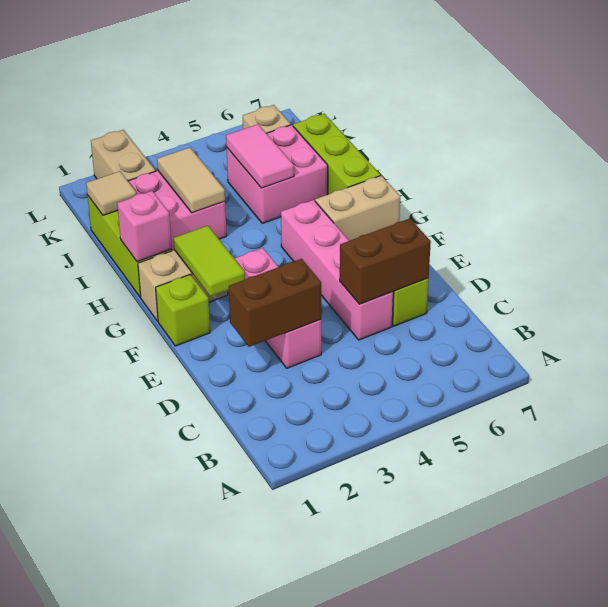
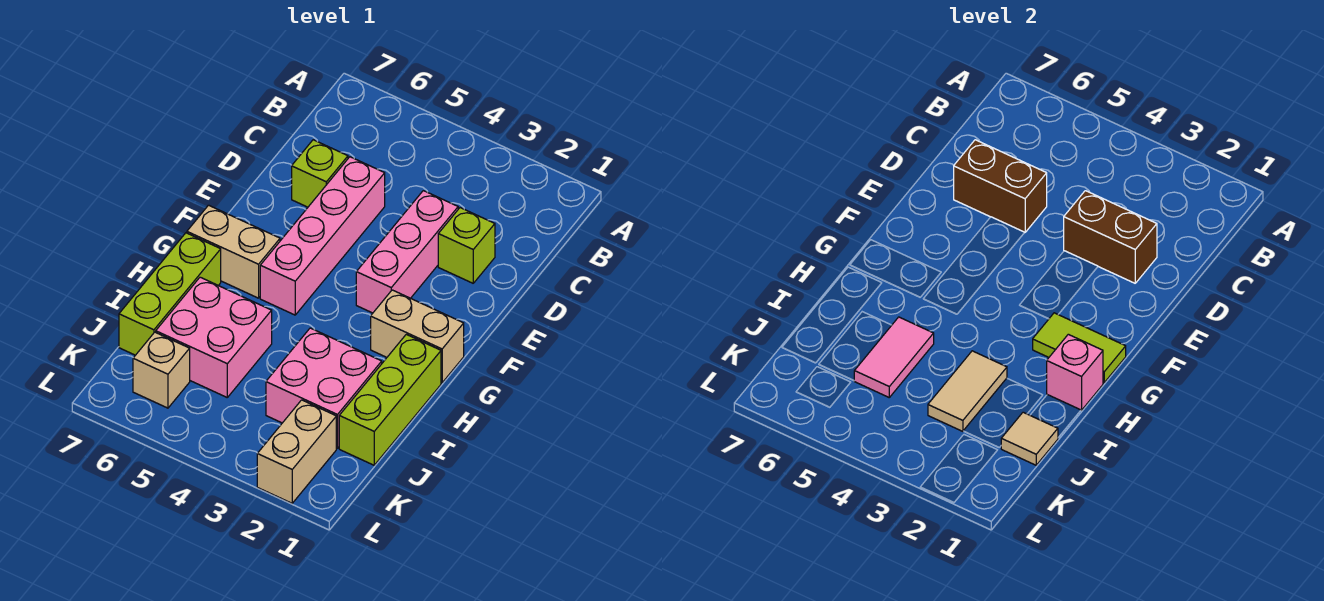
lime 1x1 brick [156,275,210,346] -> lime 1x1 brick moved to [438,208,495,283]
lime 1x2 tile [174,226,245,296] -> lime 1x2 tile turned to [1033,313,1126,383]

